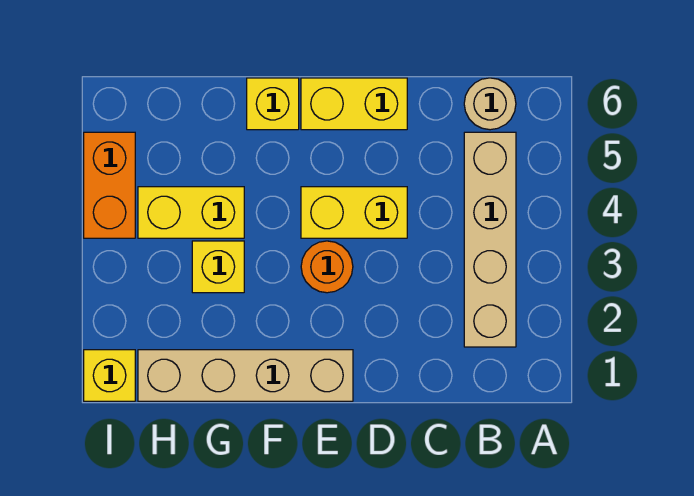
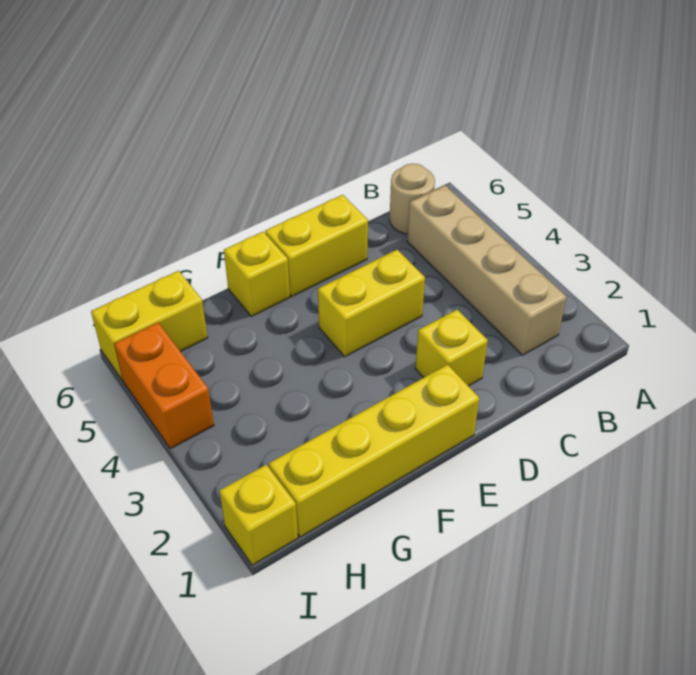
tan 1x4 brick [138,350,353,401] -> yellow 1x4 brick [269,365,479,537]
orange 1x1 round brick [301,241,353,293] -> none
yellow 1x1 brick [192,241,244,293] -> yellow 1x1 brick moved to [415,310,488,386]
yellow 1x2 brick [138,187,244,238] -> yellow 1x2 brick moved to [91,271,208,380]

